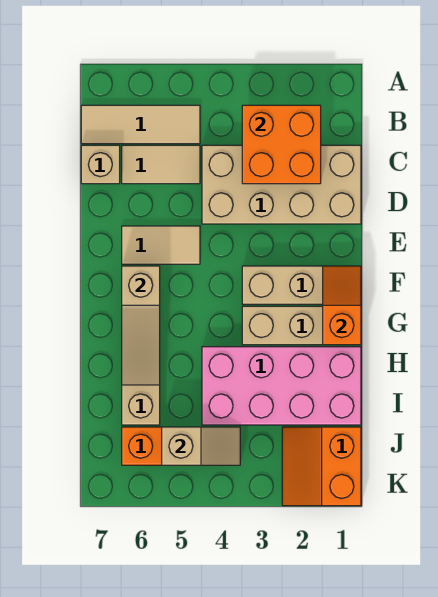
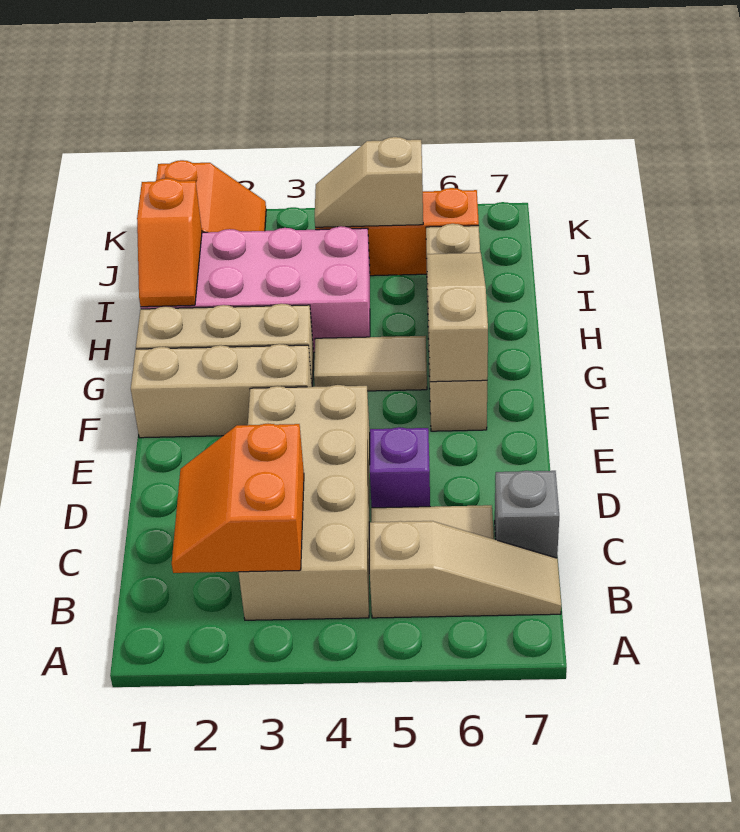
orange 2x2 brick [242,105,321,184] -> orange 2x2 slope [172,424,304,573]
tan 1x3 tile [81,105,200,144] -> tan 1x3 slope [370,521,561,618]
tan 2x4 brick [202,145,361,224] -> tan 2x4 brick turned to [239,385,370,620]
tan 1x1 brick [81,145,120,184] -> grey 1x1 brick [495,471,559,558]
none -> purple 1x1 brick [370,427,430,508]
tan 1x2 tile [122,226,200,264] -> tan 1x2 tile moved to [314,336,427,391]
orange 1x2 slope [323,266,361,345] -> orange 1x2 slope moved to [137,178,202,307]

